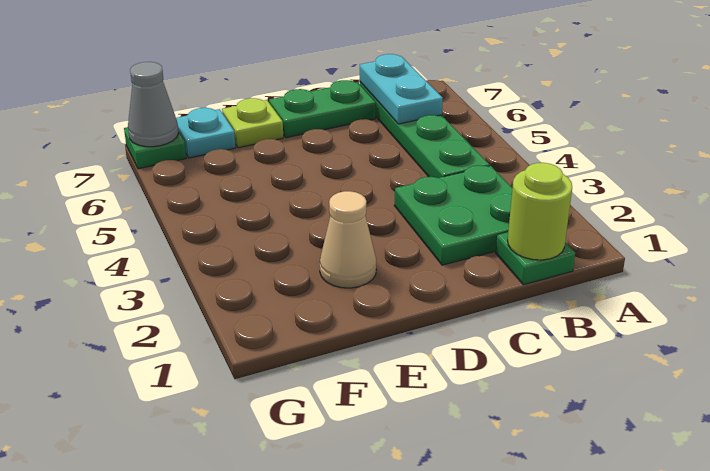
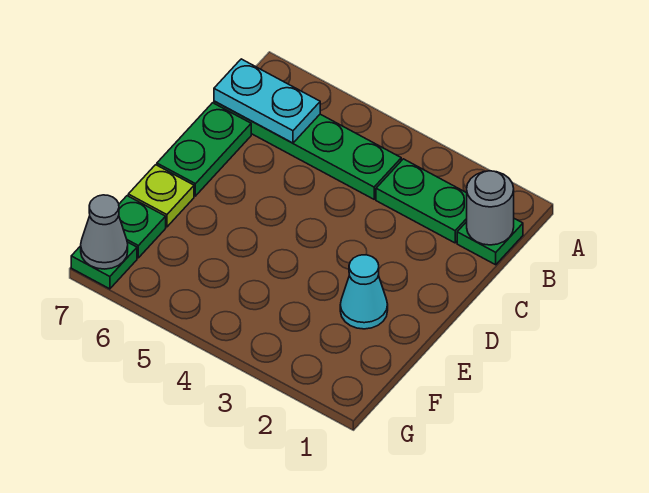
lime 1x1 round brick [508,163,572,260] -> grey 1x1 round brick [467,171,514,245]
green 2x2 plate [394,165,513,265] -> green 1x2 plate [376,159,467,243]
tan 1x1 cone [320,191,376,288] -> cyan 1x1 cone [340,255,388,329]
cyan 1x1 plate [176,108,235,158] -> green 1x1 plate [119,196,166,258]

